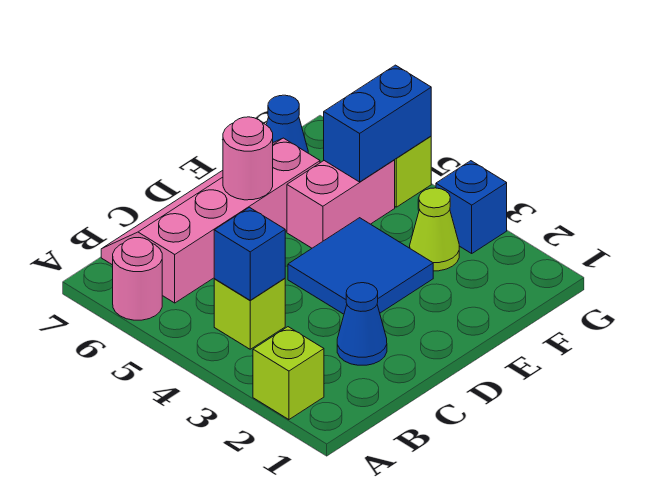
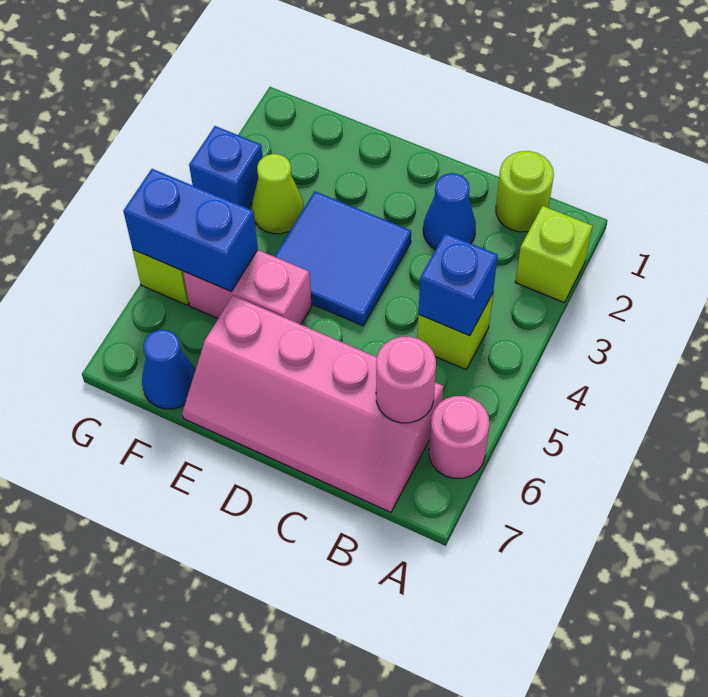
none -> lime 1x1 round brick [496,151,554,232]
pink 1x1 round brick [223,117,273,200] -> pink 1x1 round brick moved to [376,336,436,423]

